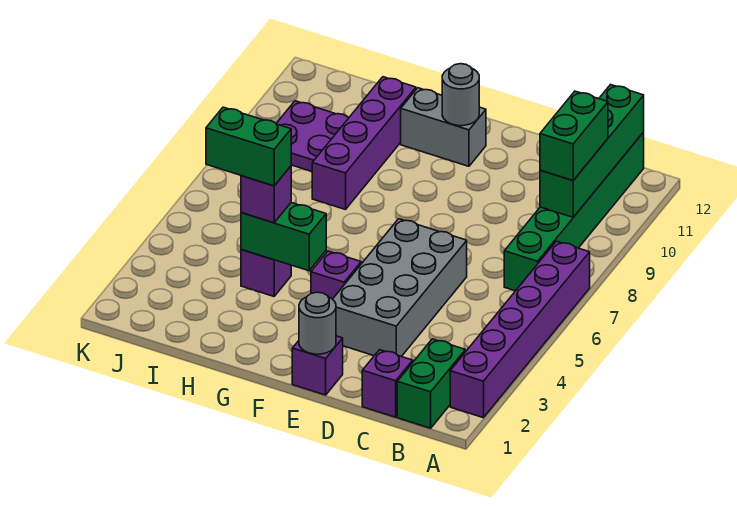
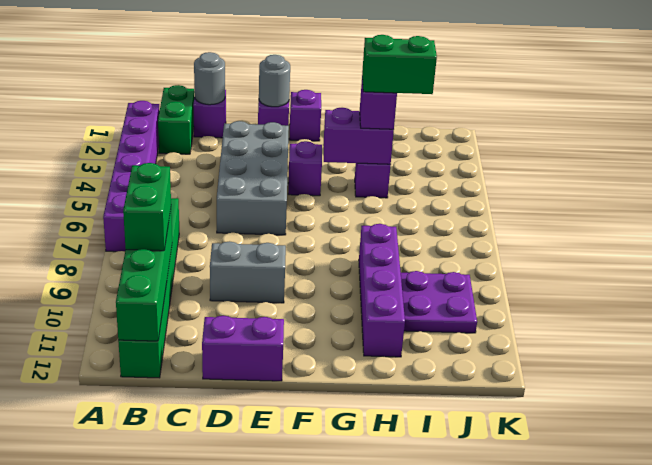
none -> purple 1x2 brick [202,316,284,381]
none -> purple 1x1 brick [289,90,321,141]
grey 1x2 brick [401,88,486,166] -> grey 1x2 brick moved to [210,241,286,303]
grey 1x1 round brick [442,64,479,126] -> grey 1x1 round brick moved to [194,52,225,105]
green 1x2 brick [241,203,326,271] -> purple 1x2 brick [323,108,394,164]

